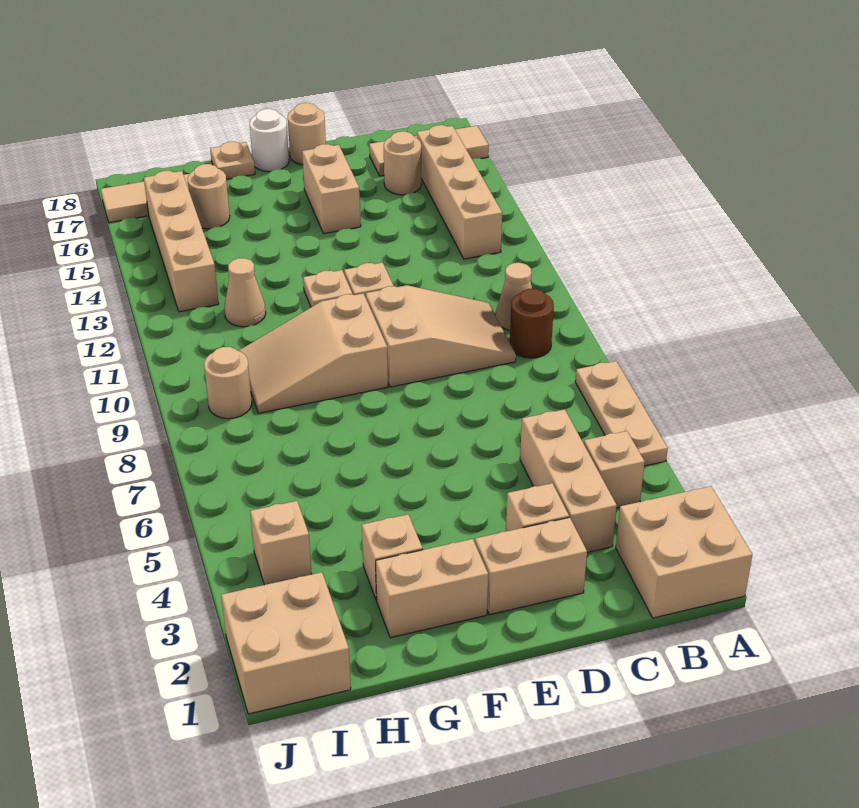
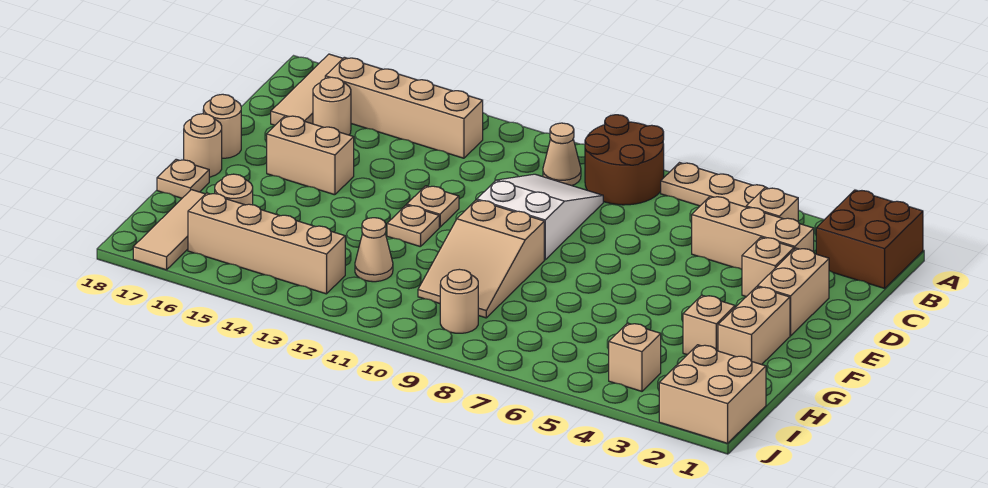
tan 2x2 brick [616,486,752,618] -> brown 2x2 brick [816,190,923,288]
brown 1x1 round brick [510,289,554,358] -> brown 2x2 round brick [585,115,664,205]
tan 2x3 slope [366,285,516,387] -> white 2x3 slope [477,174,603,260]
white 1x1 round brick [250,109,289,172] -> tan 1x1 round brick [184,114,222,177]

